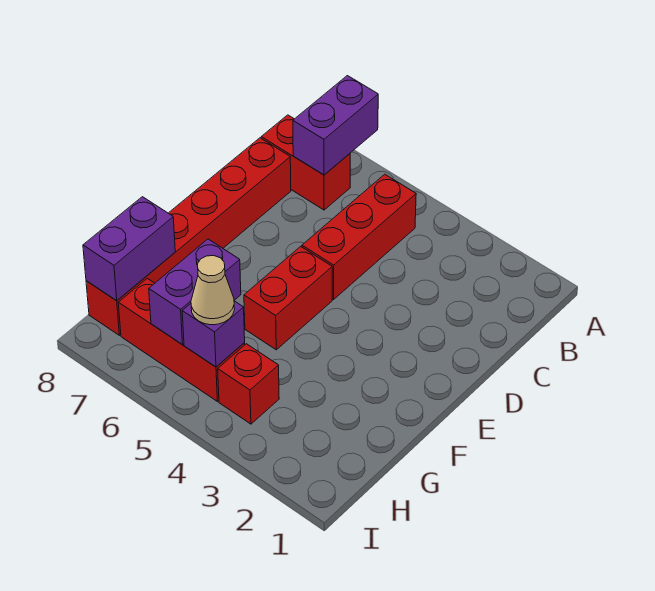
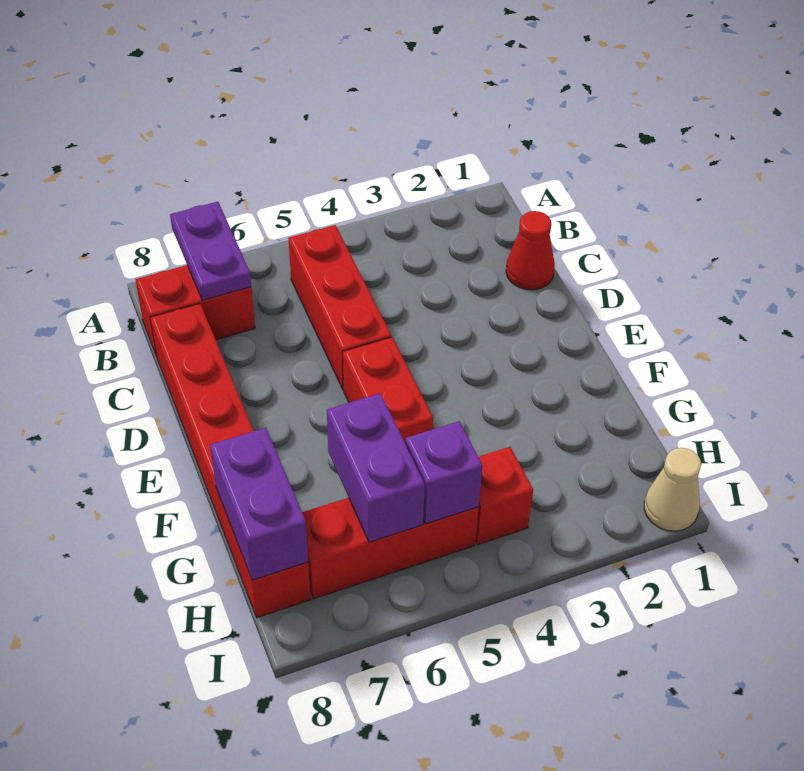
purple 1x2 brick [293,76,378,175] -> purple 1x2 plate [170,202,251,300]
none -> red 1x1 cone [506,211,555,290]
tan 1x1 cone [191,256,235,325] -> tan 1x1 cone moved to [644,448,701,531]

